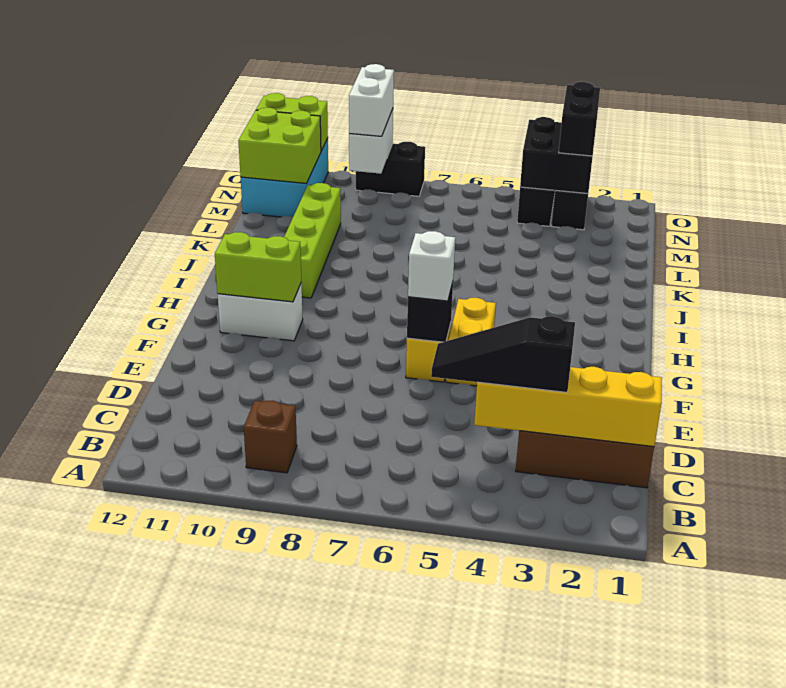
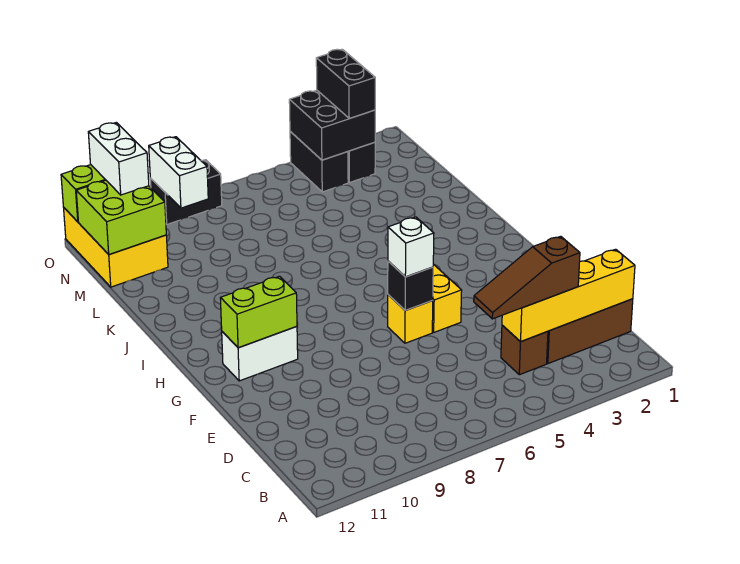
brown 1x1 brick [244,401,297,473] -> brown 1x1 brick moved to [501,325,548,375]
black 1x3 slope [431,316,575,392] -> brown 1x3 slope [474,236,580,319]
lime 1x4 brick [284,183,341,298] -> none
cyan 2x3 brick [241,138,328,217] -> yellow 2x3 brick [64,208,168,287]
white 1x2 brick [349,64,394,136] -> white 1x2 brick moved to [88,123,149,195]

